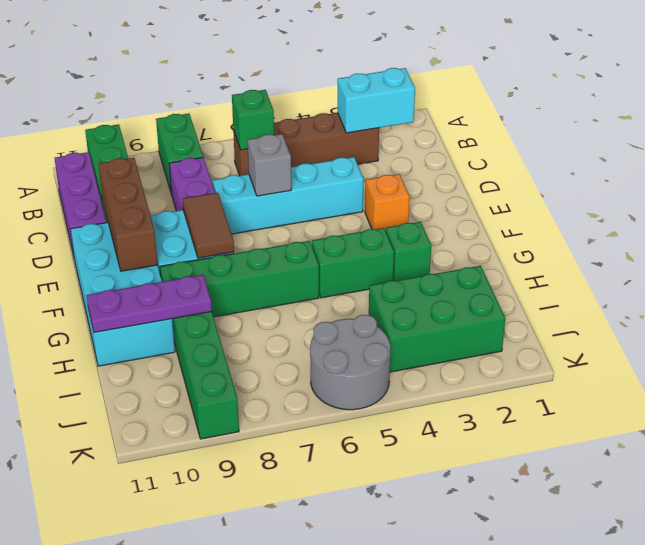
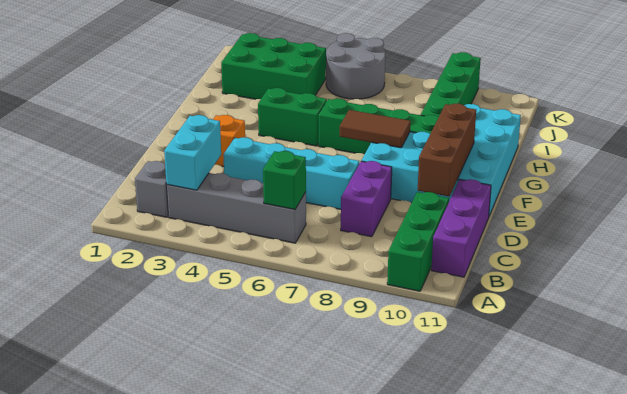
green 1x2 brick [156,114,203,194] -> none
cyan 1x2 brick [338,68,415,133] -> cyan 1x2 brick turned to [164,115,221,190]
brown 1x4 brick [233,113,379,176] -> grey 1x4 brick [167,173,306,243]
grey 1x1 brick [248,134,291,196] -> grey 1x1 brick moved to [135,161,168,217]
brown 1x2 tile [183,193,234,258] -> brown 1x2 tile turned to [340,110,410,148]
green 1x1 brick [386,222,431,281] -> none
purple 1x3 plate [87,275,212,332] -> none

